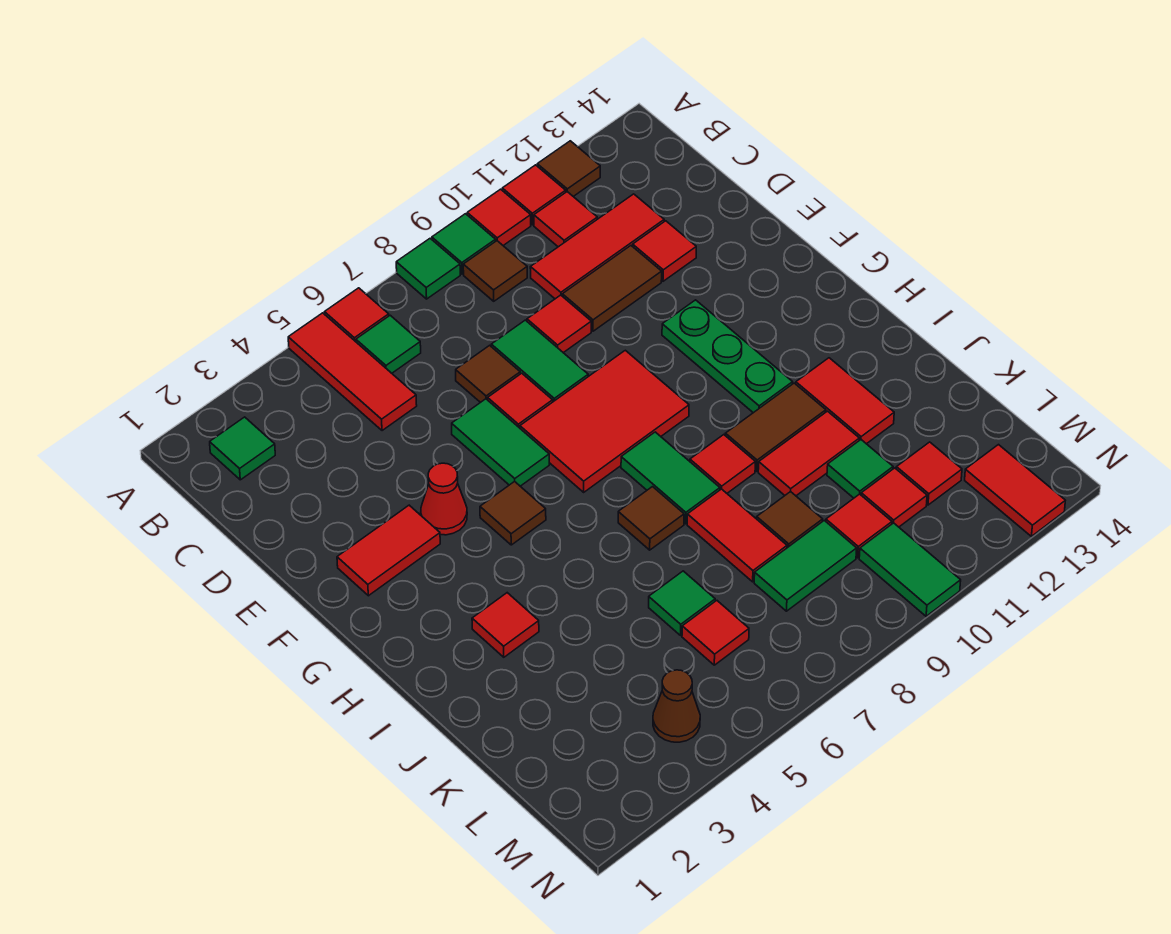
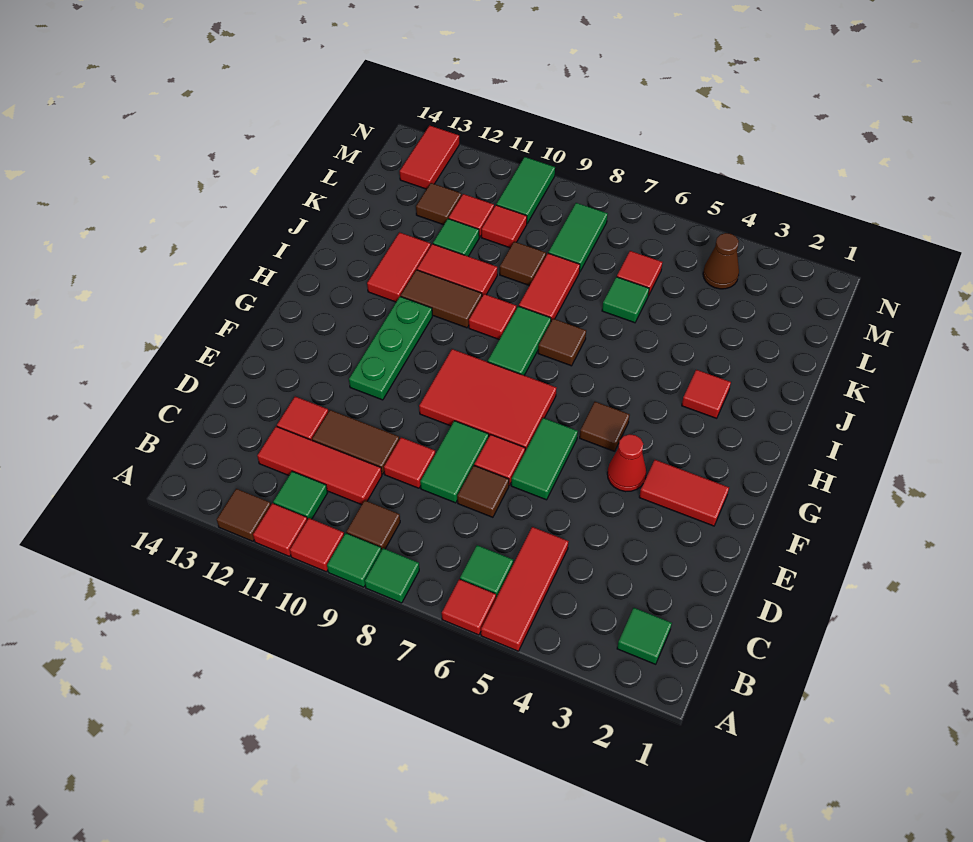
red 1x1 tile [534,192,597,247] -> green 1x1 tile [273,471,327,519]
green 1x2 tile [754,520,857,611] -> green 1x2 tile turned to [548,203,608,271]
red 1x1 tile [896,442,962,505] -> brown 1x1 tile [416,183,462,225]

